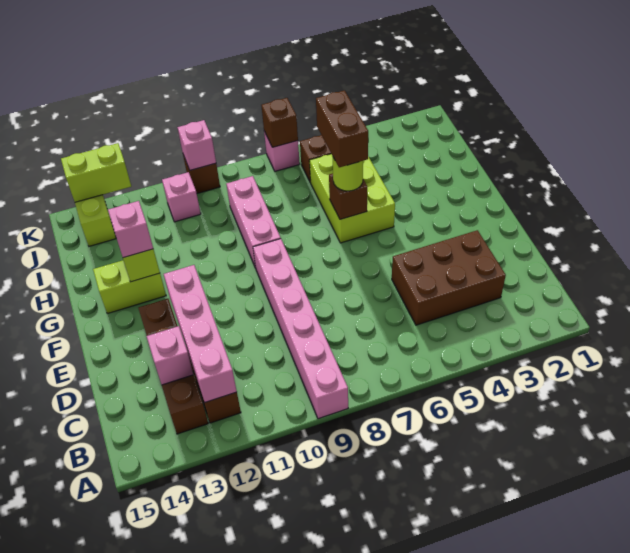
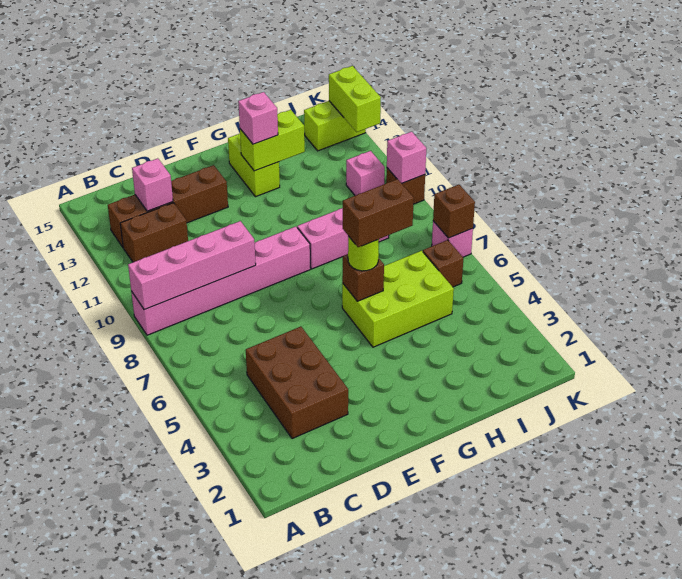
pink 1x4 brick [164,265,237,402] -> pink 1x4 brick moved to [128,221,256,310]

